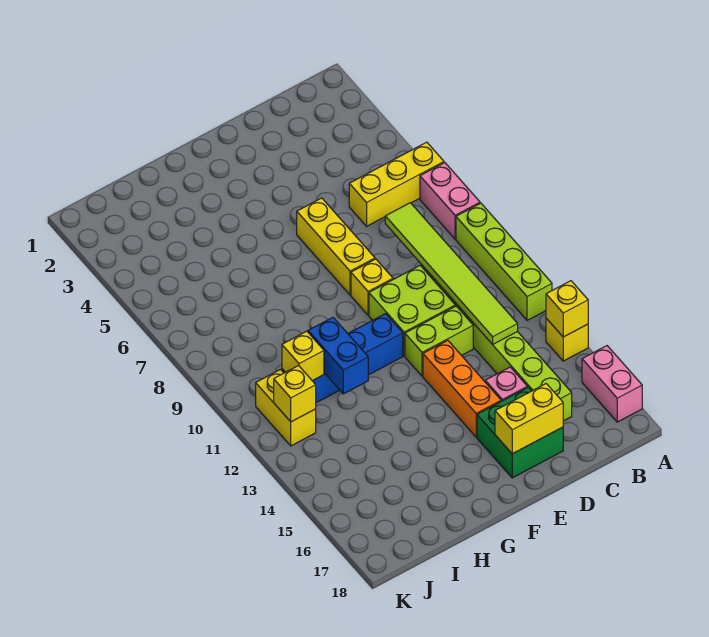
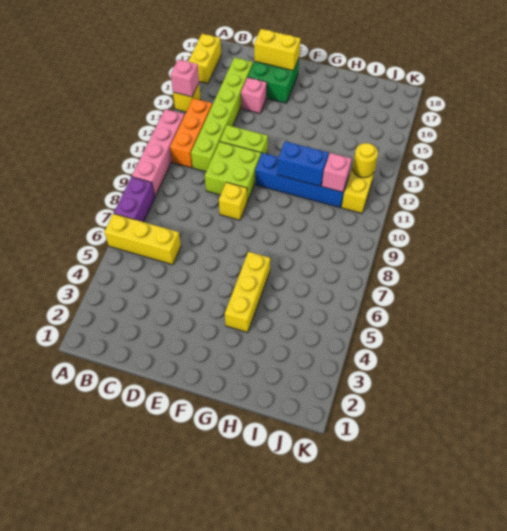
pink 1x2 brick [420,163,480,239] -> purple 1x2 brick [114,177,155,222]
lime 1x4 brick [456,203,552,320] -> pink 1x4 brick [132,109,184,196]
yellow 1x1 brick [546,281,588,337] -> pink 1x1 brick [171,59,199,97]
pink 1x2 brick [582,346,642,422] -> yellow 1x2 brick [188,34,221,84]
lime 1x6 tile [385,203,518,344] -> none
yellow 1x3 brick [297,198,375,295] -> yellow 1x3 brick moved to [225,252,270,333]
orange 1x3 brick [423,340,501,437] -> orange 1x3 brick moved to [170,98,212,168]
blue 1x2 brick [308,318,368,394] -> blue 1x2 brick turned to [277,141,329,186]
yellow 1x1 brick [282,331,324,381] -> pink 1x1 brick [322,153,351,192]
yellow 1x1 brick [274,366,316,422] -> yellow 1x1 round brick [352,143,378,178]

